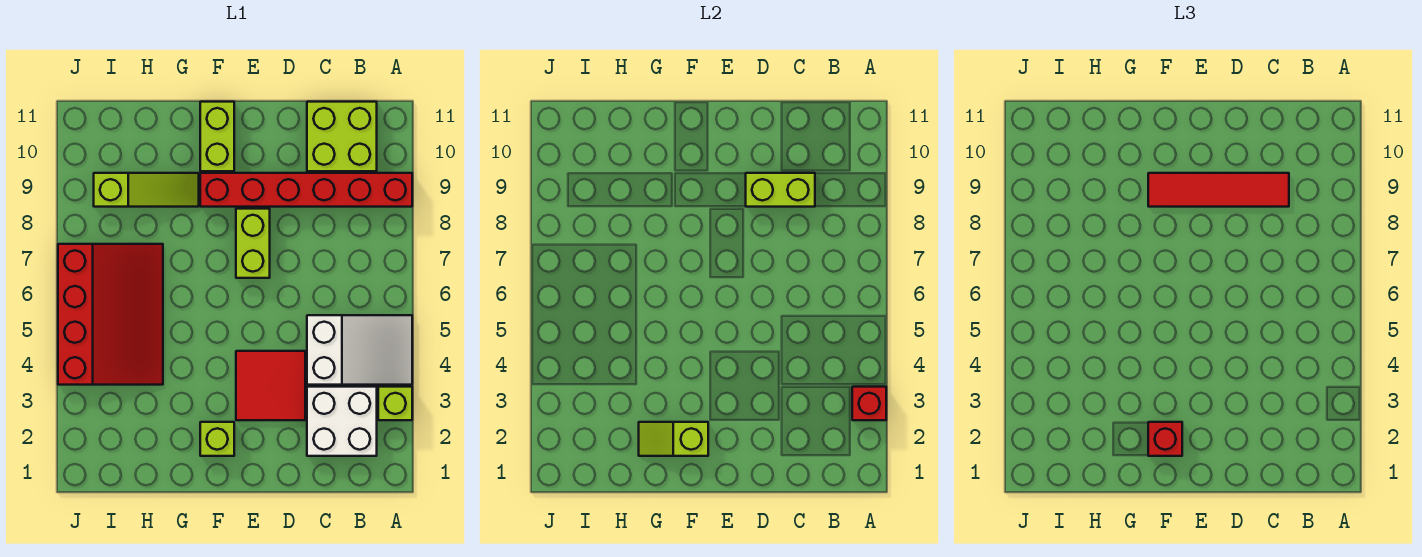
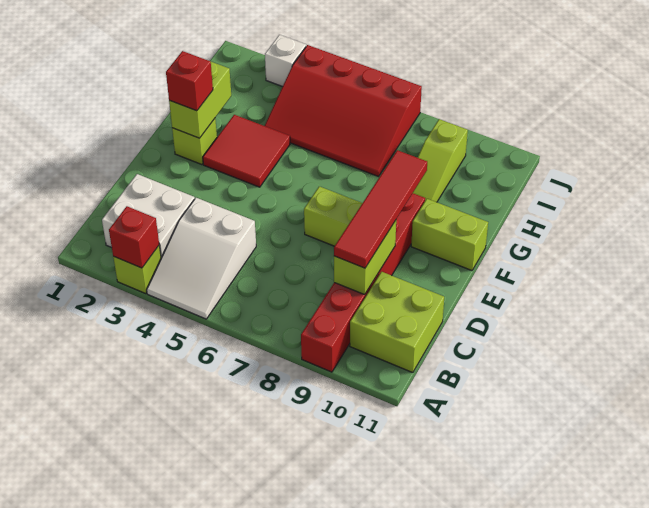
red 2x2 tile [236,351,305,420] -> red 2x2 tile moved to [203,115,290,187]
lime 1x2 slope [639,422,708,456] -> lime 1x2 brick [169,62,231,138]
none -> white 1x1 brick [265,35,306,87]

